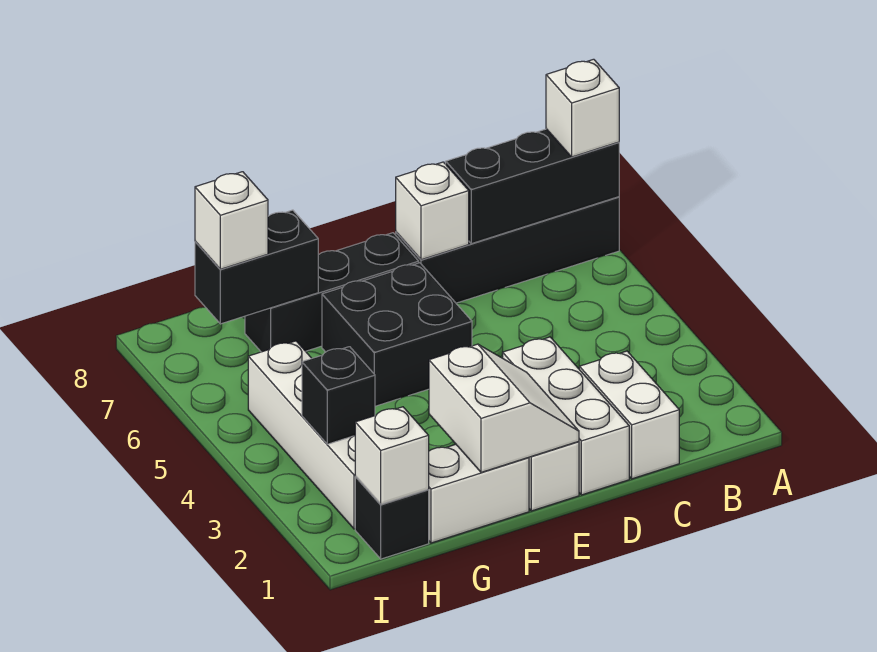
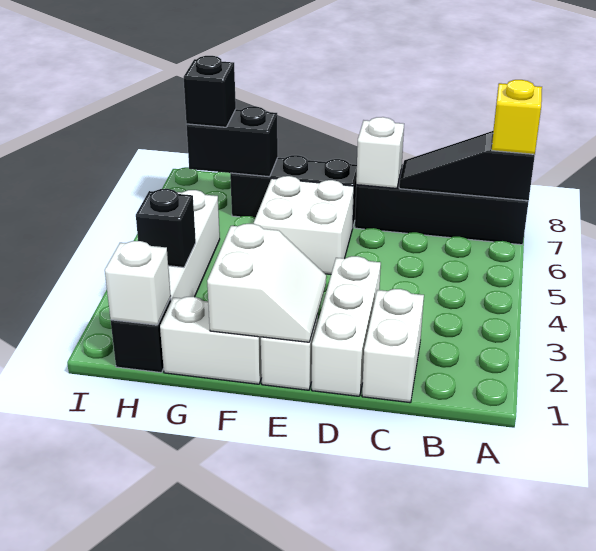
black 1x3 brick [446,129,619,244] -> black 1x3 slope [399,131,535,201]
white 1x1 brick [546,59,619,157] -> yellow 1x1 brick [492,80,542,154]
black 2x2 brick [322,263,472,406] -> white 2x2 brick [254,176,354,274]
white 1x1 brick [195,172,268,269] -> black 1x1 brick [184,56,236,127]

